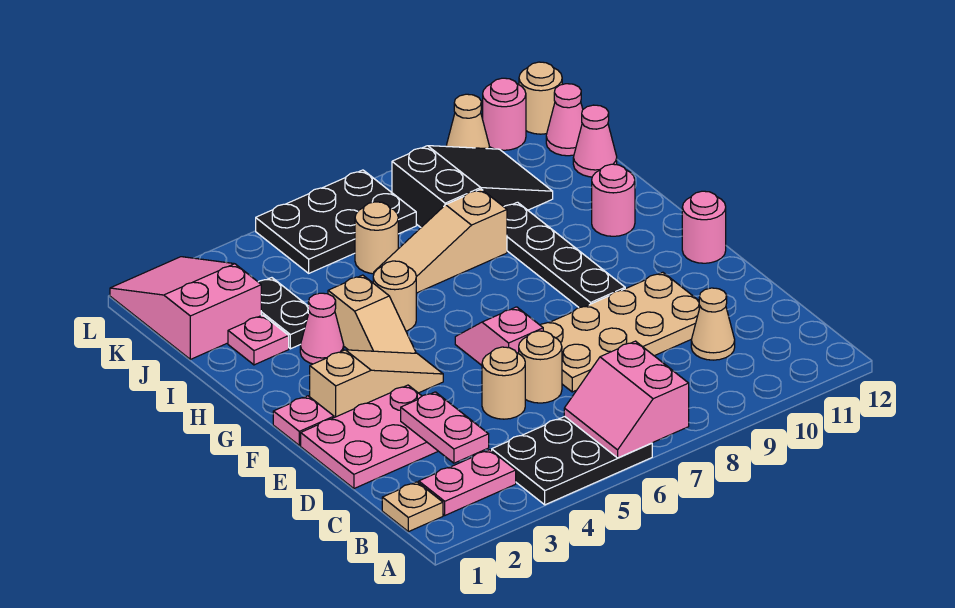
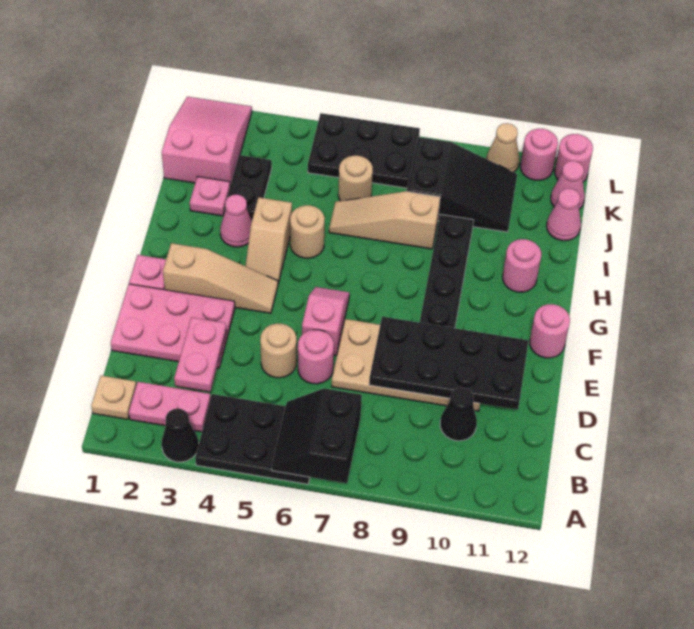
none -> black 1x1 cone [161,409,199,462]
pink 2x2 slope [564,341,689,458] -> black 2x2 slope [272,388,362,483]
tan 1x1 cone [691,288,735,360] -> black 1x1 cone [440,388,477,441]
tan 1x1 round brick [519,331,562,403] -> pink 1x1 round brick [298,330,334,384]
none -> black 2x4 plate [369,317,528,410]
tan 1x1 round brick [519,62,562,134] -> pink 1x1 round brick [555,134,593,182]

